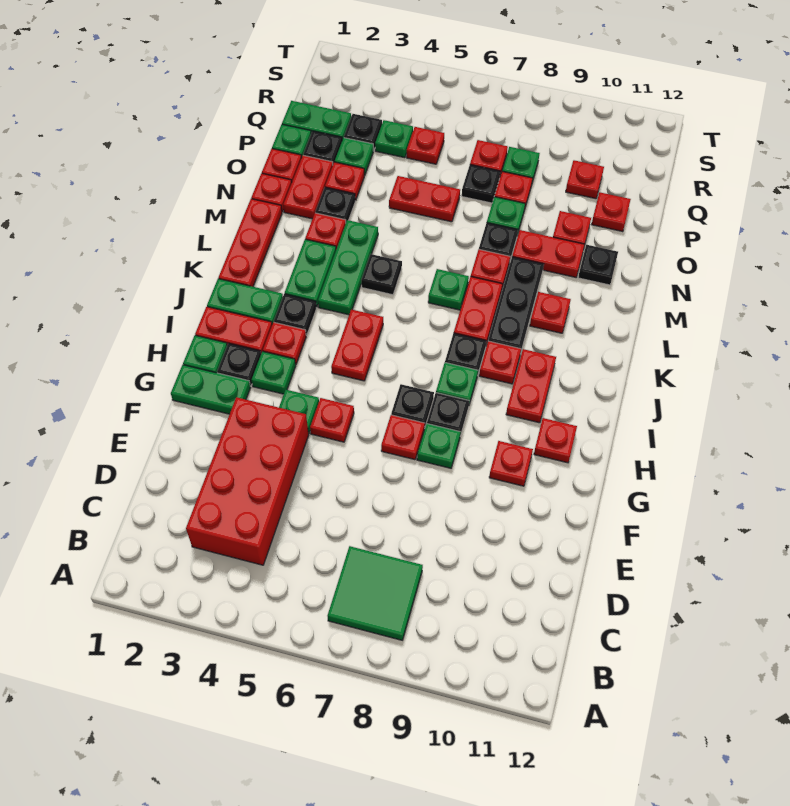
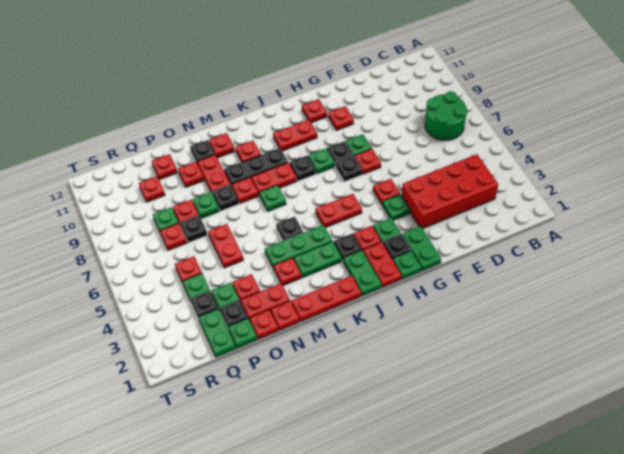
green 2x2 tile [328,546,423,640] -> green 2x2 round brick [425,92,467,140]
red 1x1 plate [479,341,521,384] -> red 1x1 plate moved to [209,133,235,158]
black 1x1 plate [315,187,356,221] -> none

